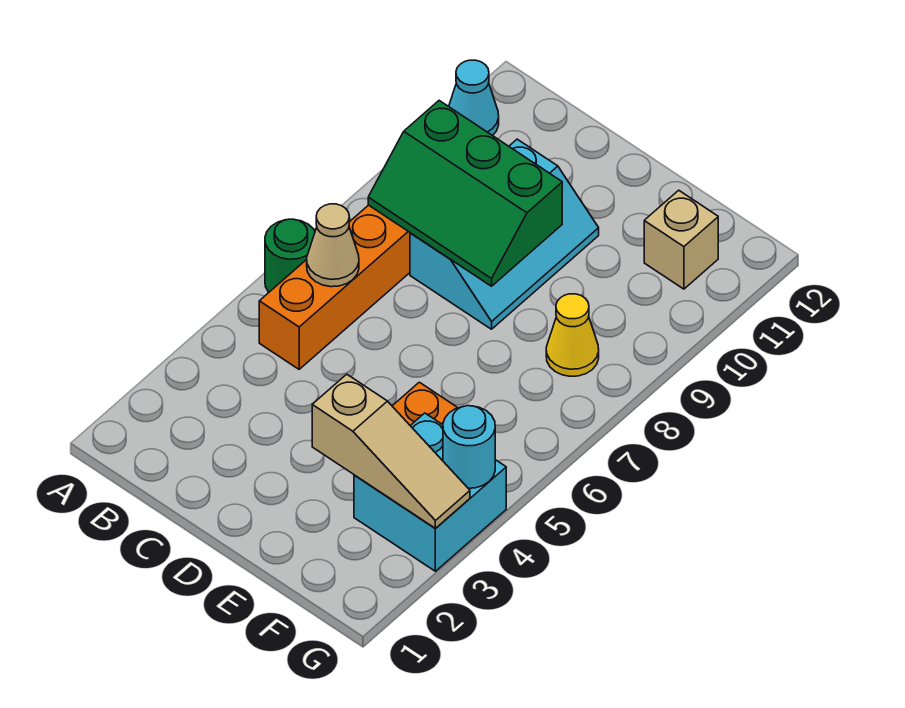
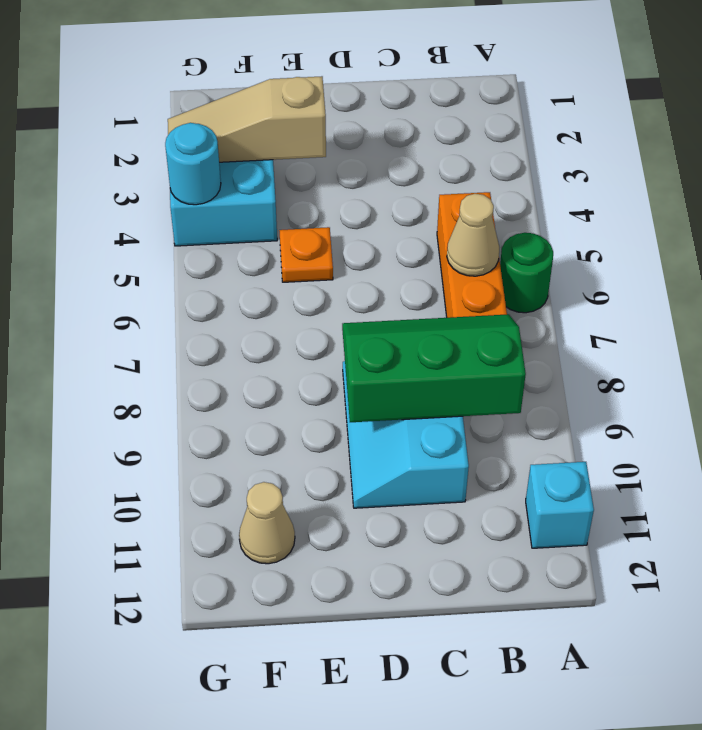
cyan 1x1 cone [449,60,499,136] -> cyan 1x1 brick [526,462,594,548]
yellow 1x1 cone [546,294,599,376] -> none
tan 1x1 brick [644,190,718,289] -> tan 1x1 cone [239,482,295,564]

